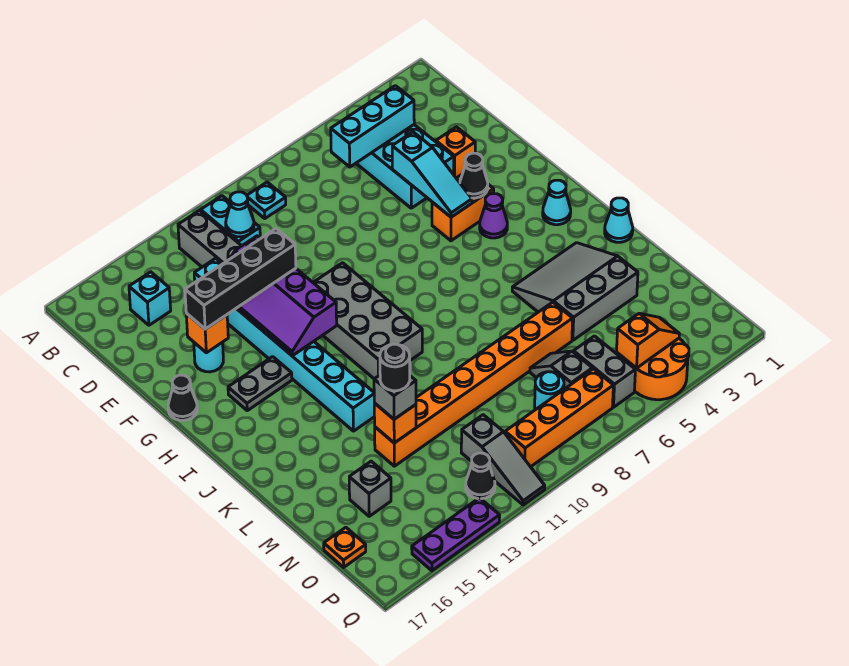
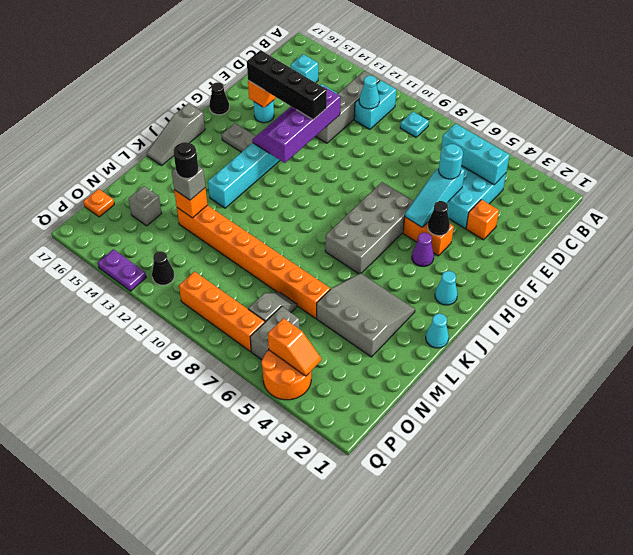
grey 2x4 brick [313,263,422,379] -> grey 2x4 brick moved to [325,182,413,274]
cyan 1x1 round brick [535,372,564,410] -> cyan 1x1 round brick moved to [439,144,463,179]
grey 1x3 slope [461,415,545,505] -> grey 1x3 slope moved to [147,103,205,166]
purple 1x3 plate [412,498,500,571] -> purple 1x2 plate [98,249,146,291]

